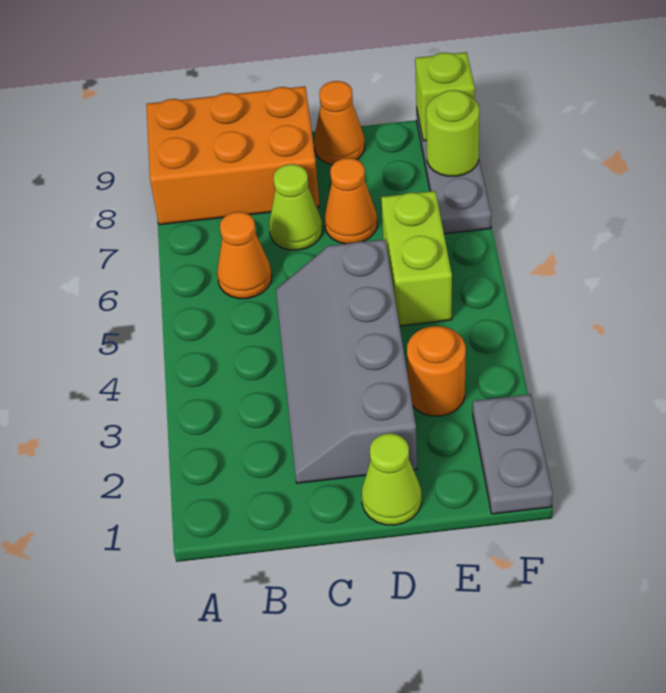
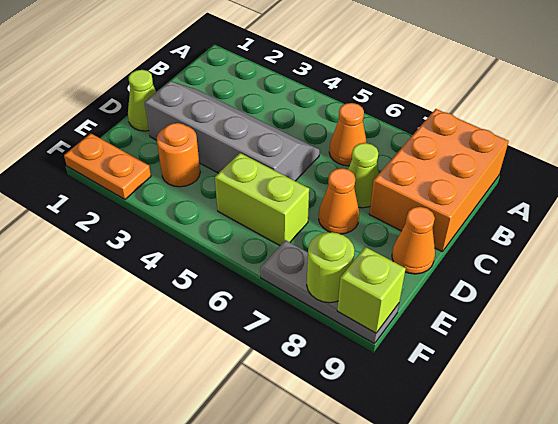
grey 1x2 plate [473,394,553,514] -> orange 1x2 plate [64,134,151,199]

